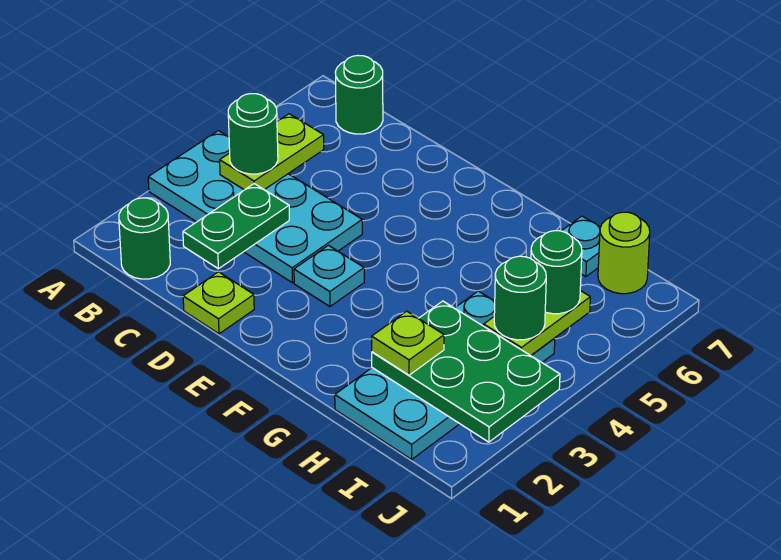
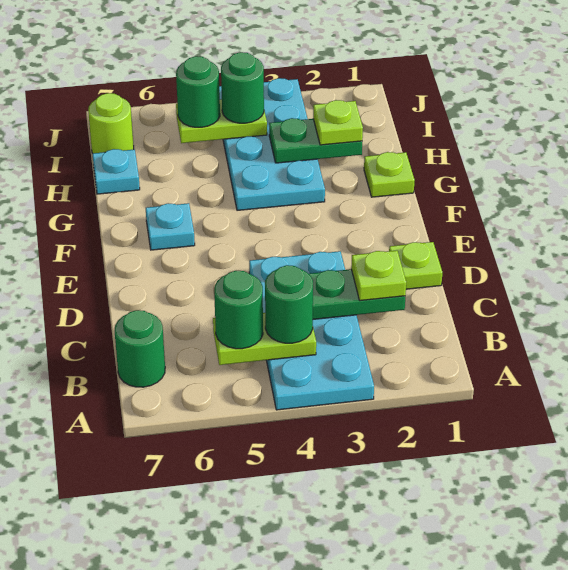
green 1x1 round brick [119,198,170,279] -> green 1x1 round brick moved to [214,271,263,349]
none -> lime 1x1 plate [351,251,406,301]
cyan 1x1 plate [294,245,364,306] -> cyan 1x1 plate moved to [146,203,195,250]
none -> lime 1x1 plate [364,152,415,197]
cyan 2x4 plate [335,291,555,459] -> cyan 2x4 plate turned to [219,78,325,210]
green 2x3 plate [372,301,560,442] -> green 1x2 plate [269,118,362,163]

